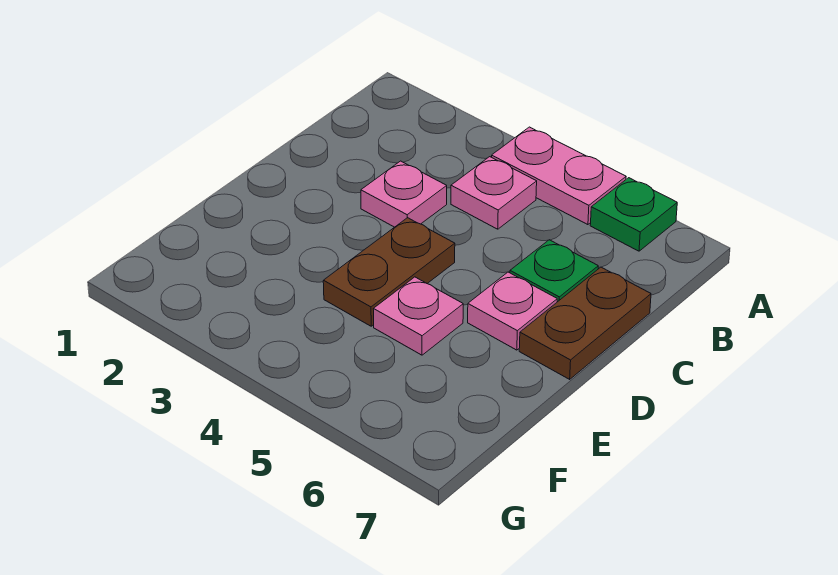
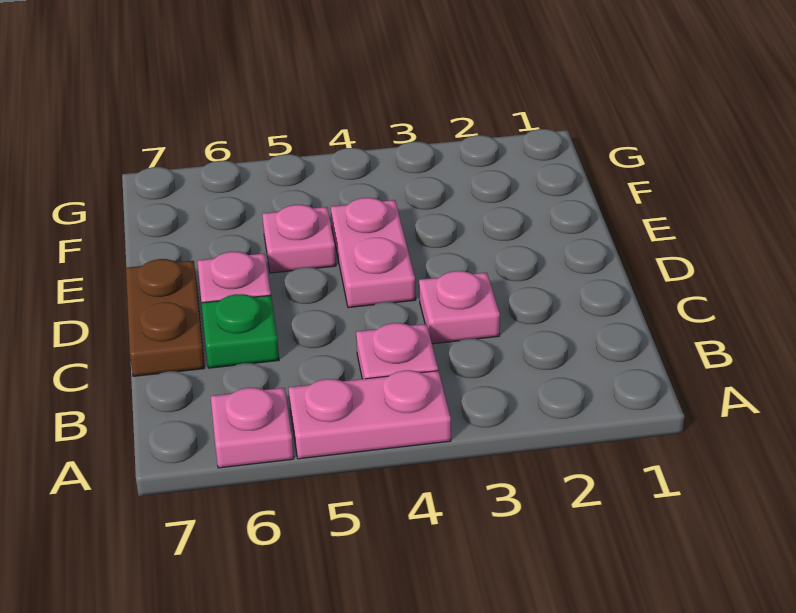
green 1x1 plate [590,178,677,251] -> pink 1x1 plate [211,388,294,468]
brown 1x2 plate [323,218,455,326] -> pink 1x2 plate [331,198,416,308]

